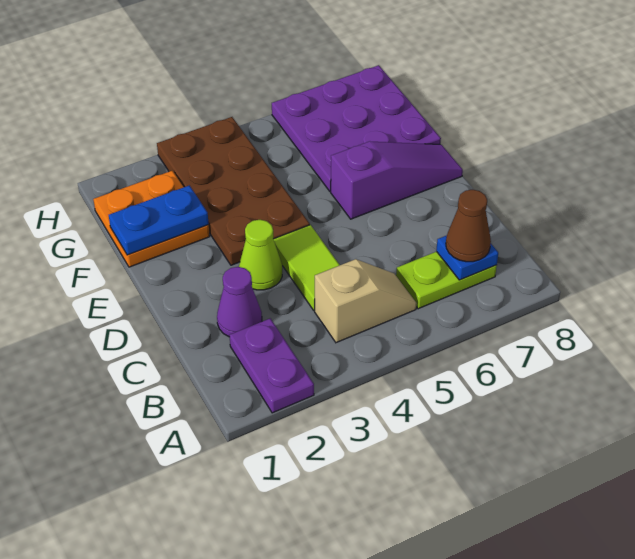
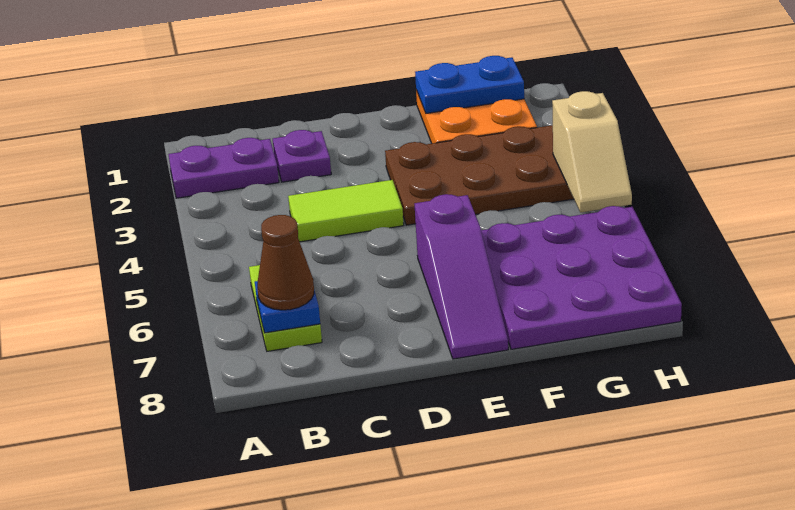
tan 1x2 slope [315,259,417,343] -> tan 1x2 slope moved to [552,91,632,213]
purple 1x1 cone [217,267,262,337] -> purple 1x1 plate [273,130,331,182]
lime 1x1 cone [239,220,282,290] -> none
blue 1x2 plate [109,185,209,255] -> blue 1x2 plate turned to [415,56,524,113]

